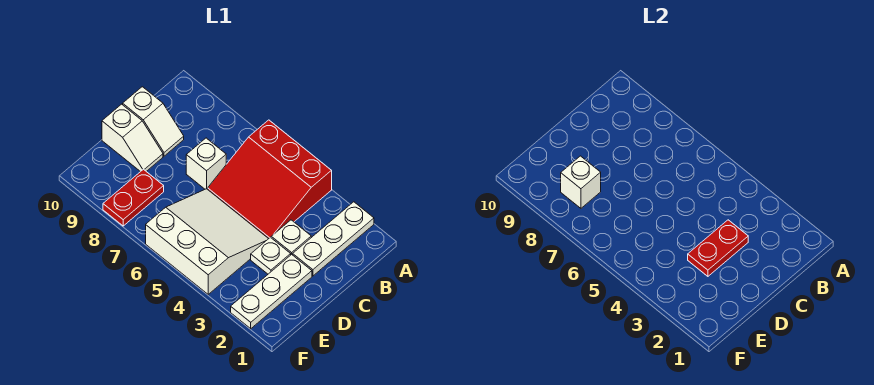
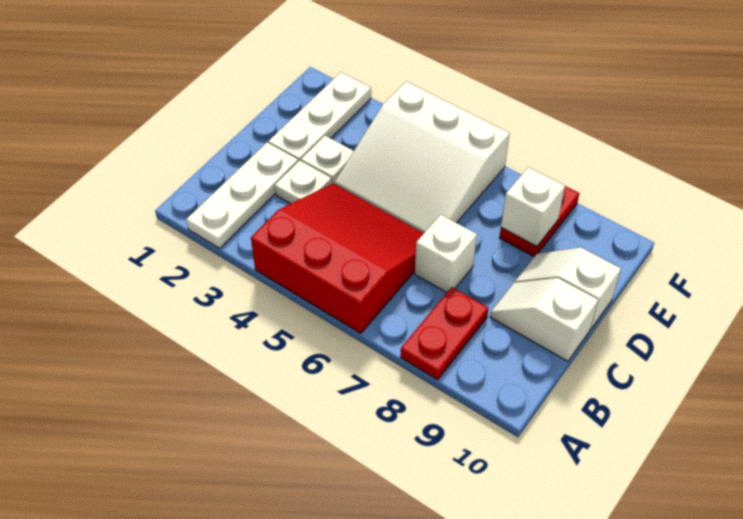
red 1x2 plate [688,220,748,276] -> red 1x2 plate moved to [401,287,488,380]

